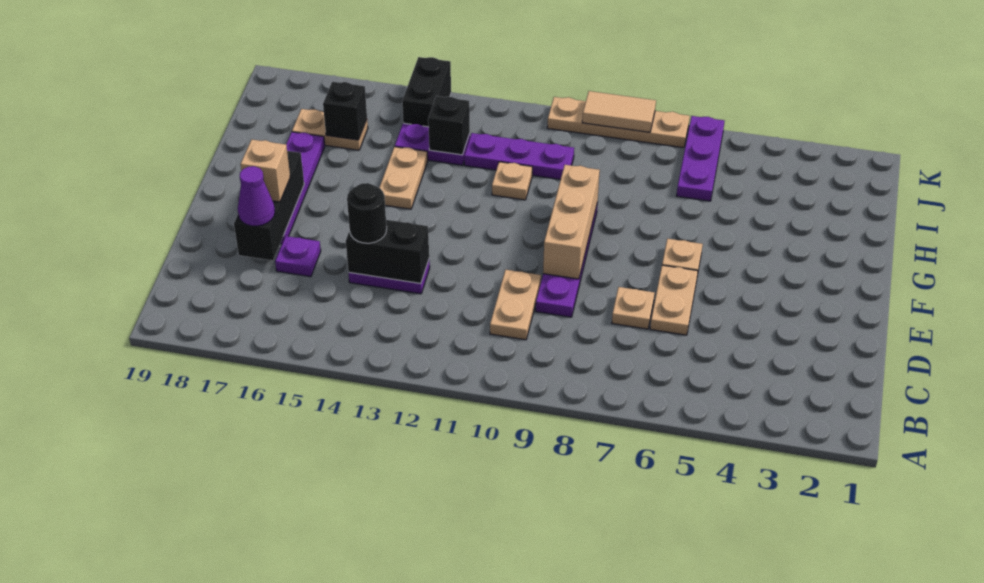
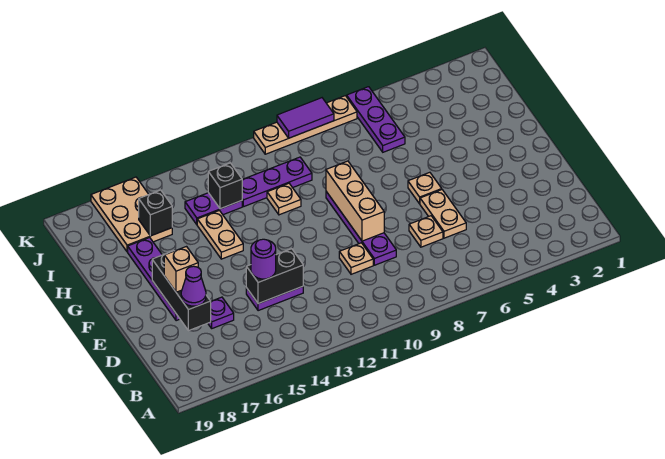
tan 1x2 plate [490,270,541,340] -> tan 1x1 plate [339,243,373,274]
black 1x1 round brick [347,183,387,243] -> purple 1x1 round brick [251,239,276,279]
tan 1x2 plate [292,109,368,150] -> tan 2x3 plate [91,177,172,252]
black 1x2 brick [402,57,451,127] -> none
tan 1x2 tile [582,91,656,132] -> purple 1x2 tile [277,98,334,138]

